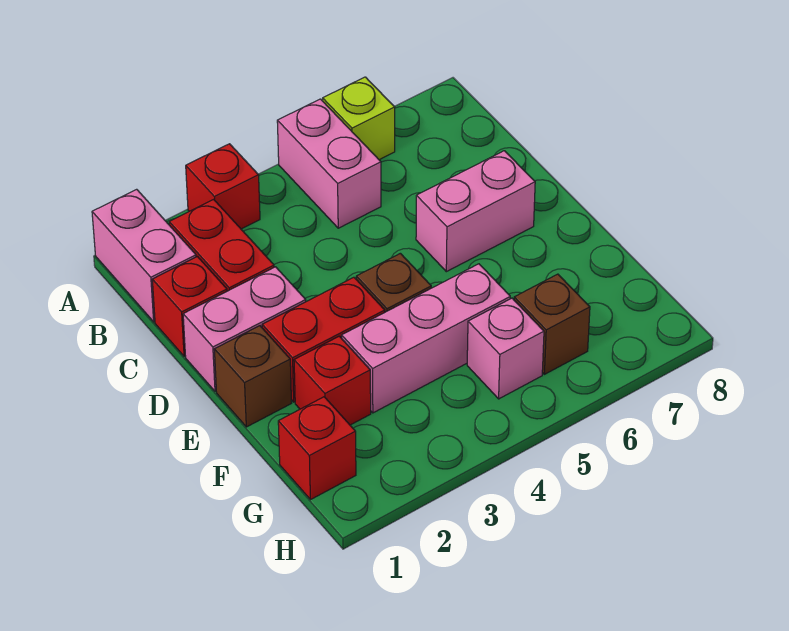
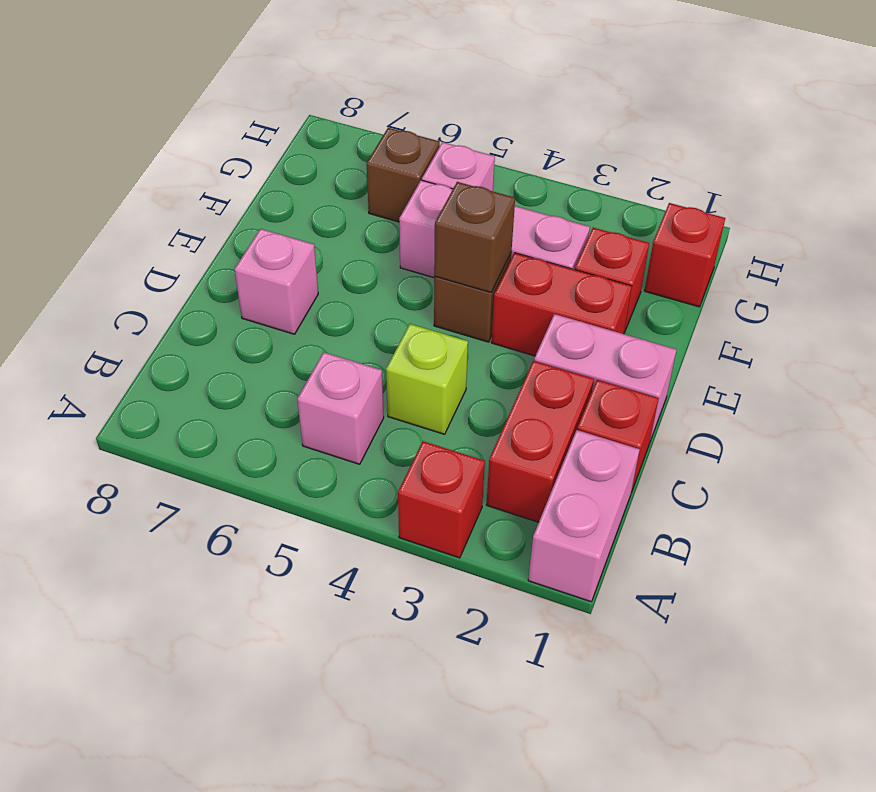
pink 1x2 brick [277,99,381,228] -> pink 1x1 brick [297,352,384,464]
lime 1x1 brick [323,77,395,160] -> lime 1x1 brick moved to [386,324,468,434]
pink 1x2 brick [416,151,535,272] -> pink 1x1 brick [234,229,318,334]
brown 1x1 brick [214,326,292,427] -> brown 1x1 brick moved to [434,182,515,292]

